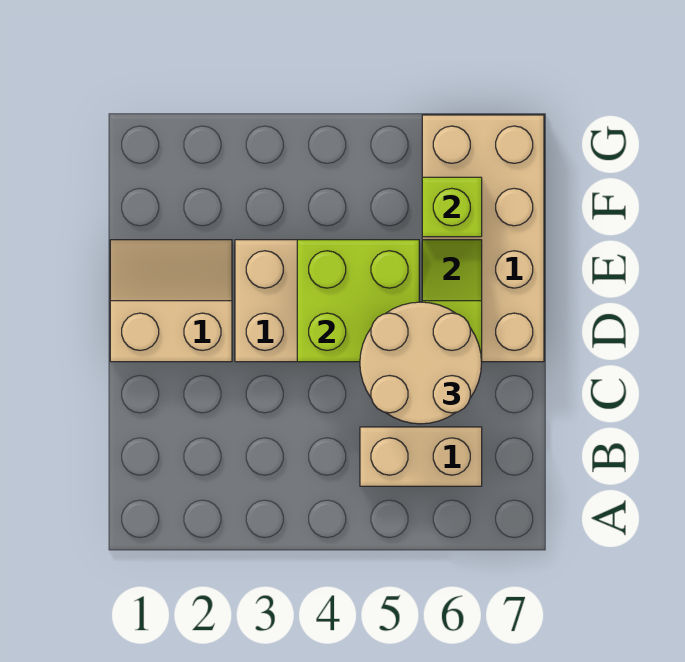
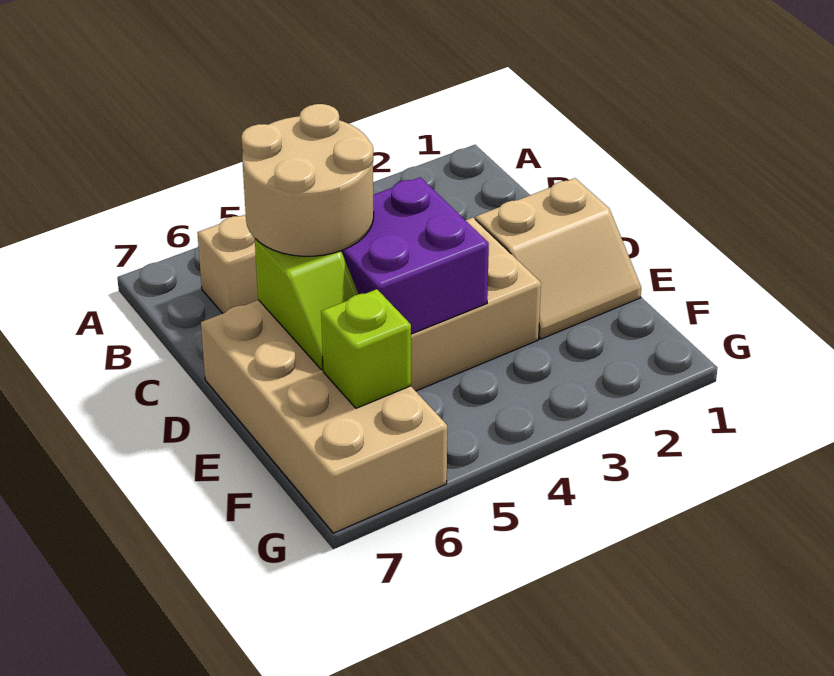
lime 2x2 brick [297,240,419,362] -> purple 2x2 brick [341,177,489,334]

